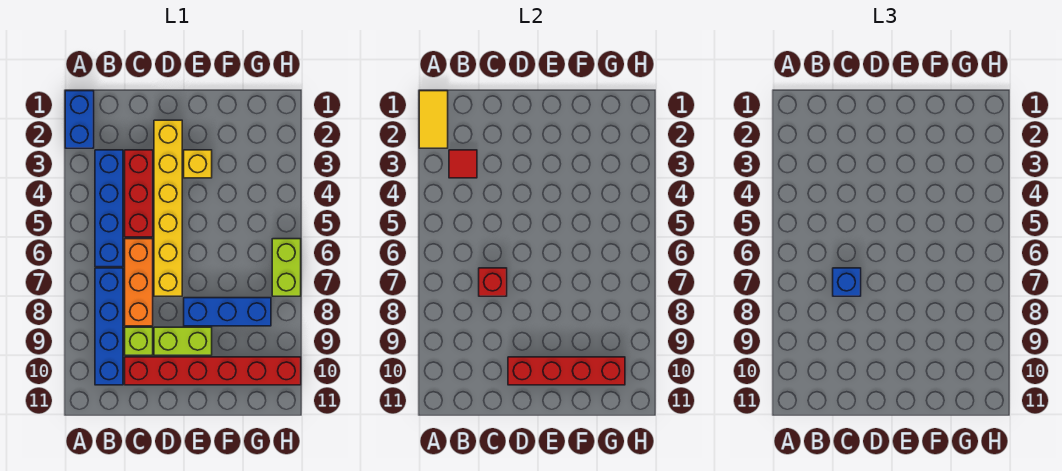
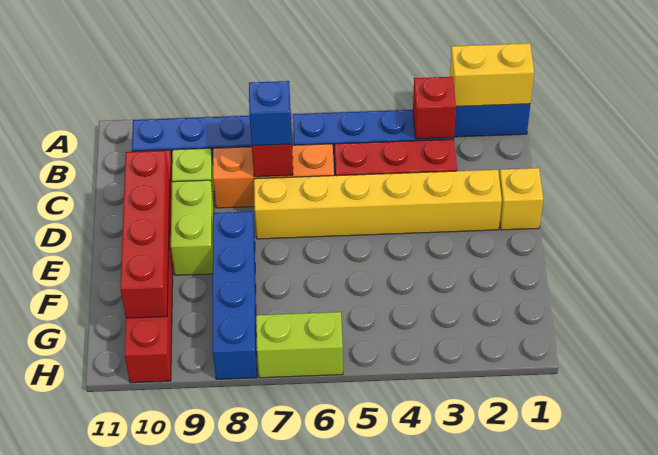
yellow 1x2 tile [419,91,448,148] -> yellow 1x2 brick [450,43,534,106]
red 1x1 tile [449,150,477,178] -> red 1x1 brick [413,77,456,139]
yellow 1x1 brick [184,150,212,178] -> yellow 1x1 brick moved to [499,168,543,230]
blue 1x3 brick [184,298,271,326] -> blue 1x4 brick [213,211,257,379]

